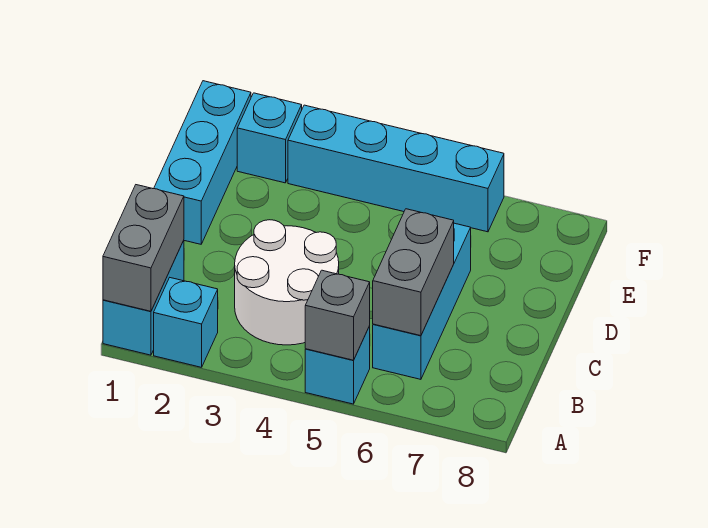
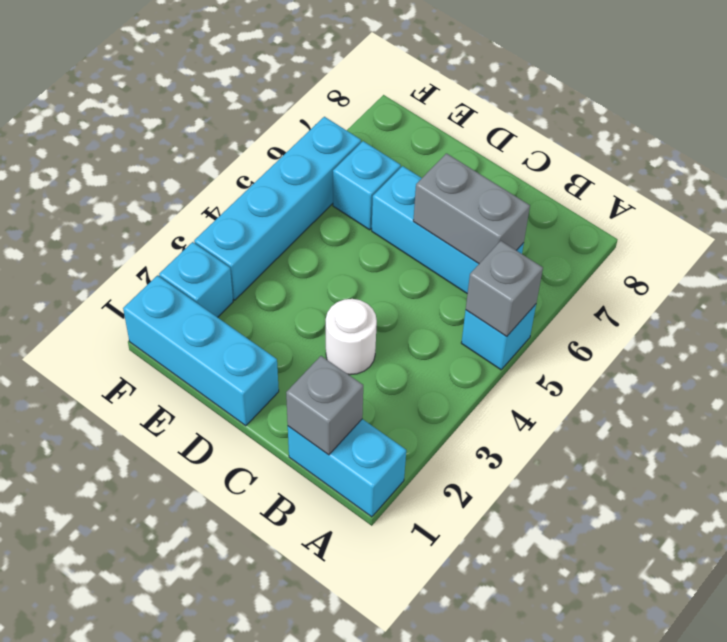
grey 1x2 brick [103,185,184,311] -> grey 1x1 brick [286,356,363,455]
cyan 1x1 brick [154,278,218,367] -> cyan 1x1 brick moved to [333,141,401,230]
white 2x2 round brick [235,220,339,345] -> white 1x1 round brick [326,299,377,375]

